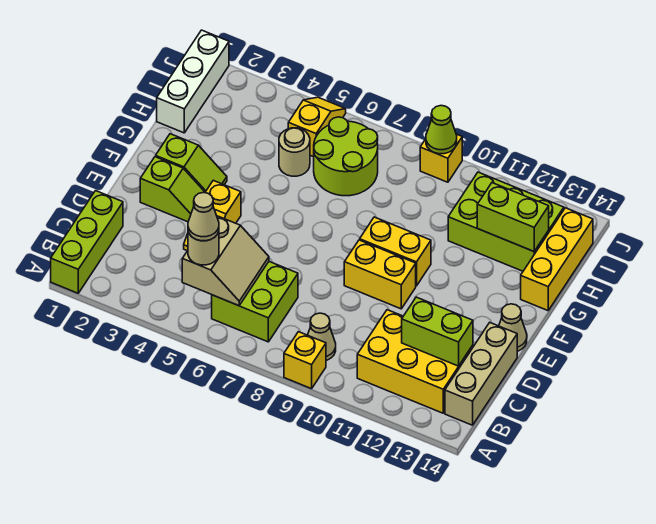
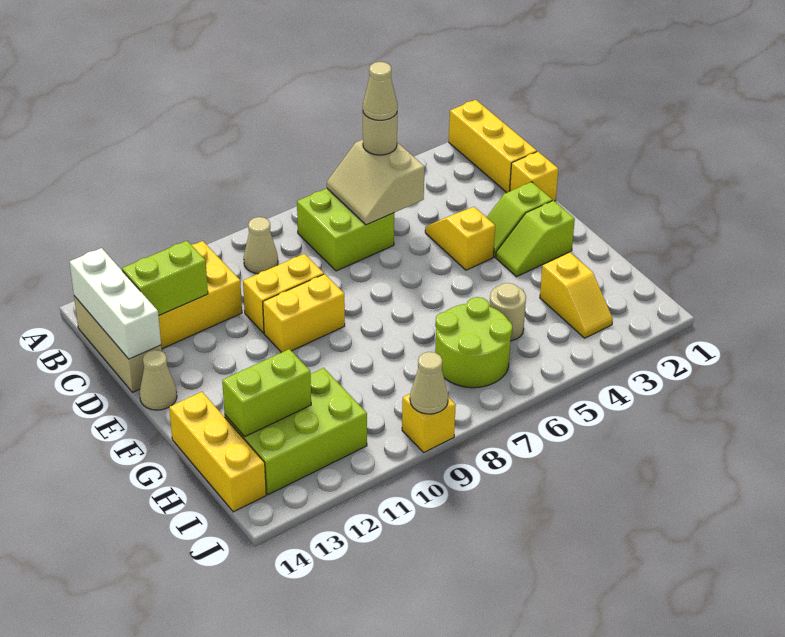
lime 1x3 brick [51,191,123,293] -> yellow 1x3 brick [449,100,537,193]
yellow 1x1 brick [284,332,326,389] -> yellow 1x1 brick moved to [510,152,558,201]
yellow 1x2 brick [360,217,431,286] -> yellow 1x2 brick moved to [243,254,324,333]
white 1x3 brick [157,30,229,133] -> white 1x3 brick moved to [70,248,161,359]
yellow 1x2 slope [288,97,346,157] -> yellow 1x2 slope moved to [540,253,613,338]
lime 1x1 cone [426,106,457,154] -> tan 1x1 cone [410,352,448,414]

